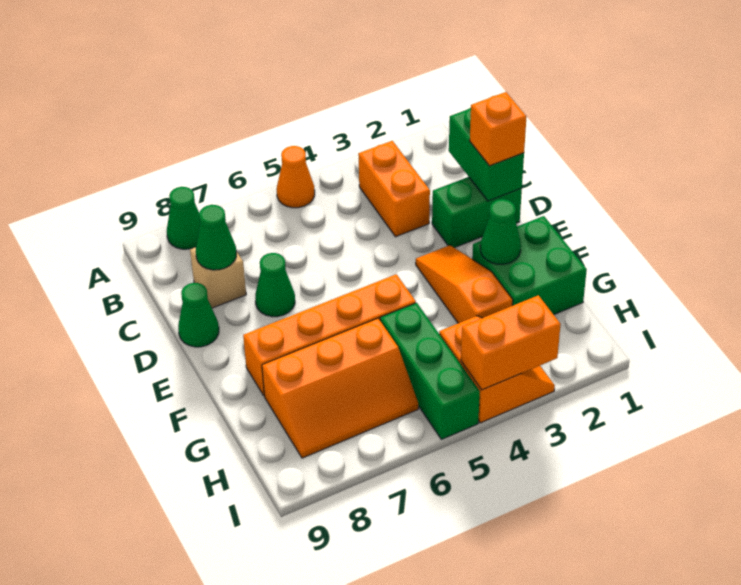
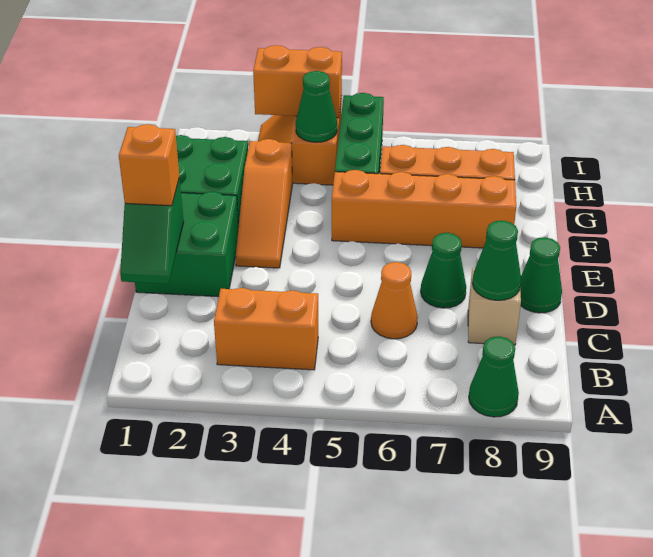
orange 1x1 cone [277,146,315,208] -> orange 1x1 cone moved to [371,262,418,339]
orange 1x2 brick [358,141,430,237] -> orange 1x2 brick turned to [214,288,318,370]
green 1x2 brick [449,108,524,201] -> green 1x2 slope [120,178,184,284]
green 1x2 brick [432,177,522,248] -> green 2x2 brick [135,192,239,297]
green 1x1 cone [480,199,521,264] -> green 1x1 cone moved to [296,71,337,142]

